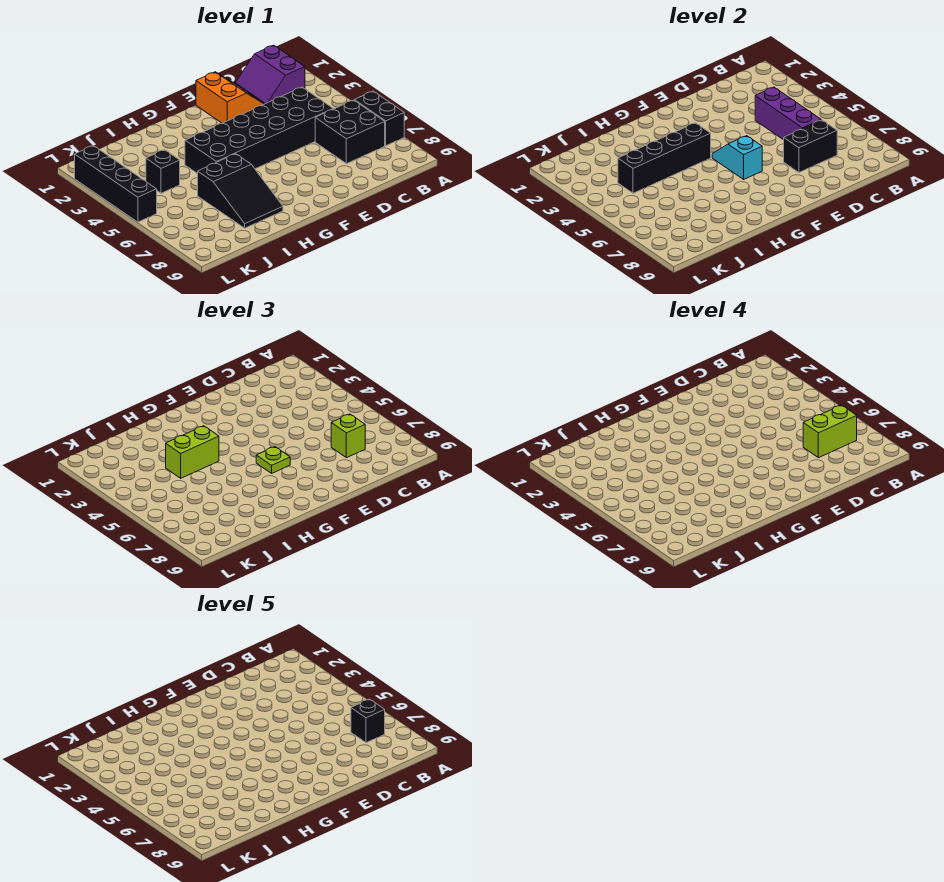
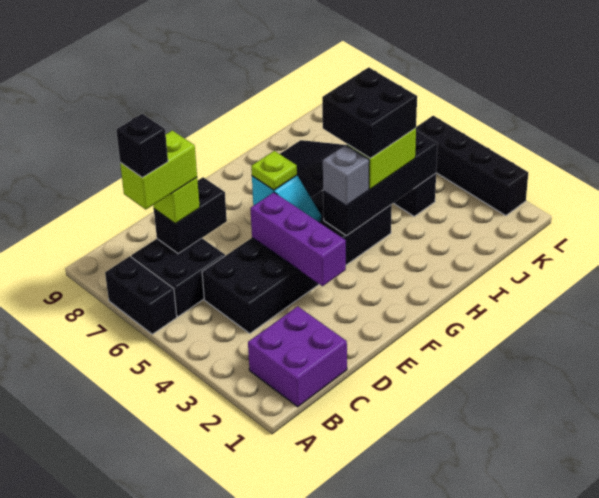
purple 2x2 slope [235,45,305,104] -> purple 2x2 brick [248,306,347,407]
purple 1x3 brick [755,87,821,140] -> purple 1x3 brick moved to [250,192,346,286]
orange 2x2 slope [196,72,264,123] -> none
none -> grey 1x1 brick [323,145,369,206]
none -> black 2x2 brick [322,67,417,158]

